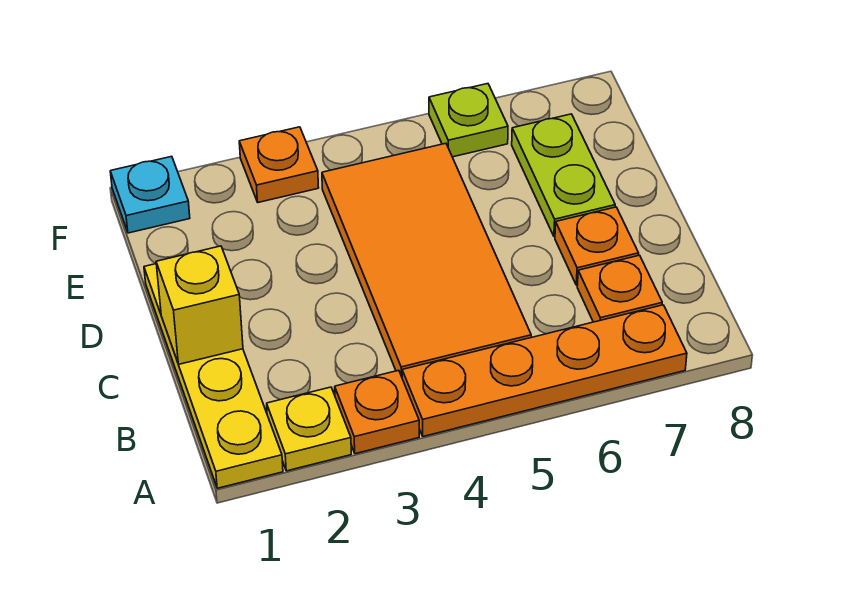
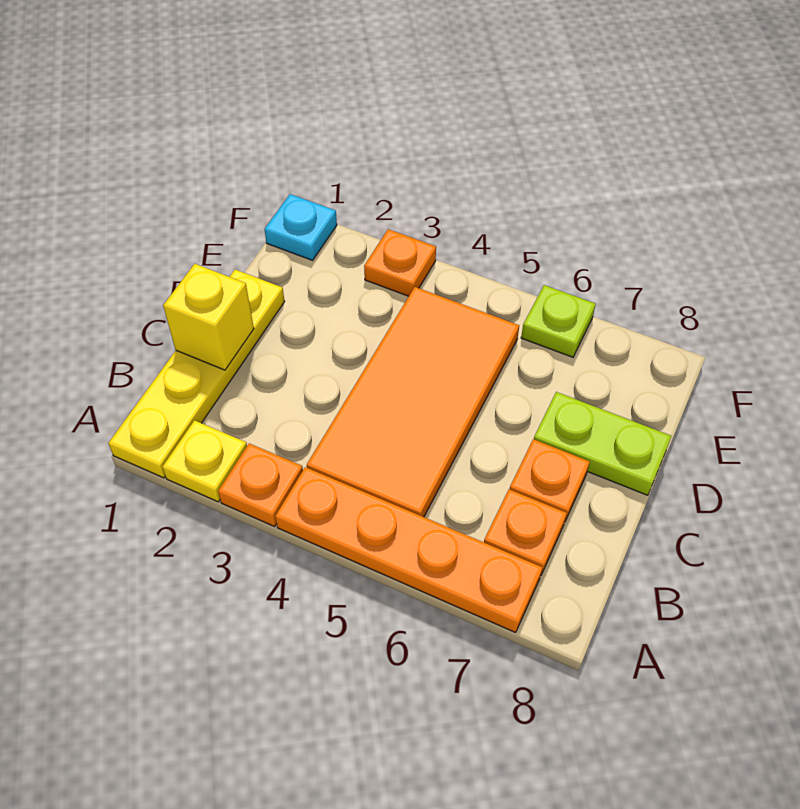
lime 1x2 plate [512,114,615,237] -> lime 1x2 plate turned to [534,392,671,495]

